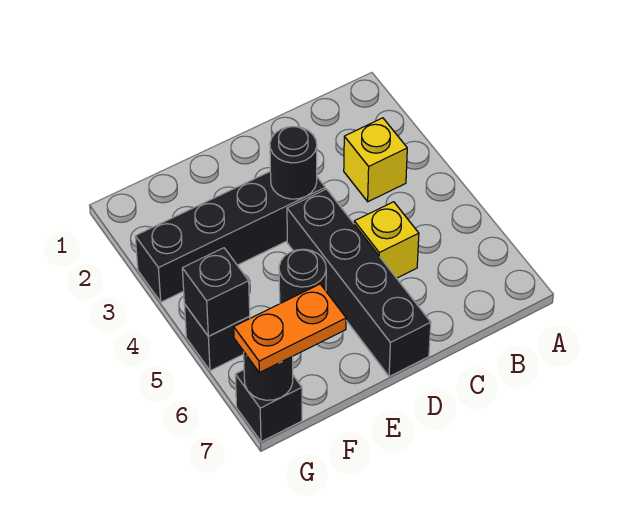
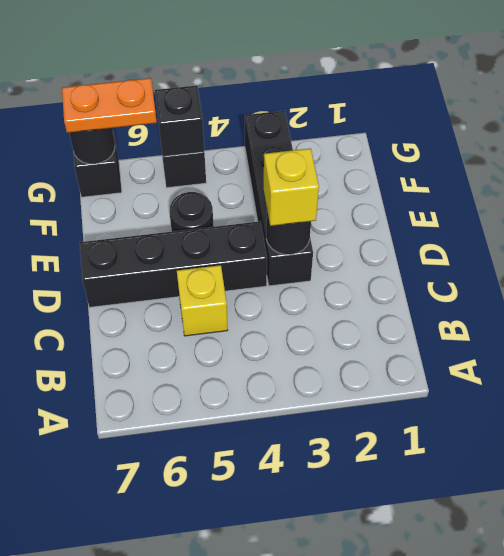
yellow 1x1 brick [344,118,407,202] -> yellow 1x1 brick moved to [264,148,319,226]
orange 1x2 plate [234,284,346,373] -> orange 1x2 plate turned to [62,78,157,133]

